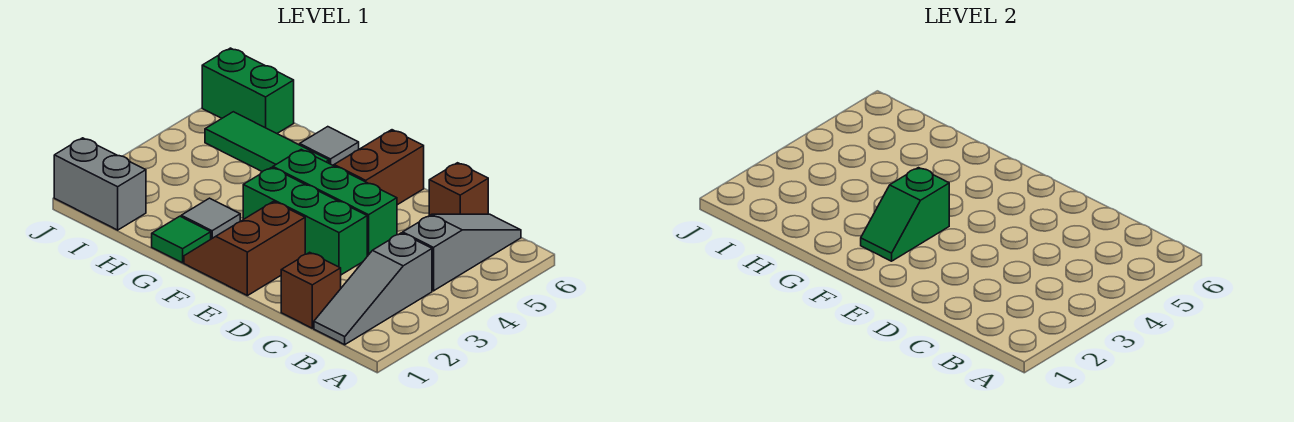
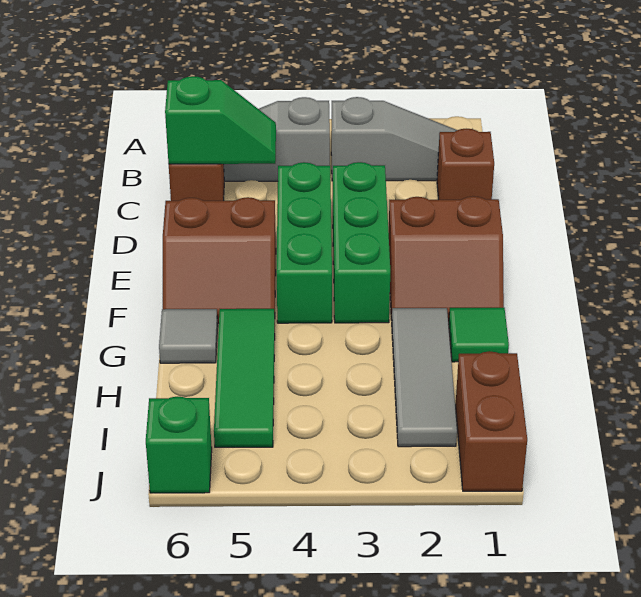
green 1x2 slope [861,168,949,261] -> green 1x2 slope moved to [165,76,276,164]
grey 1x1 tile [181,198,240,239] -> grey 1x3 tile [392,308,457,447]
grey 1x2 brick [54,138,146,230] -> brown 1x2 brick [456,351,527,491]
green 1x2 brick [202,48,294,133] -> green 1x1 brick [146,397,212,493]

